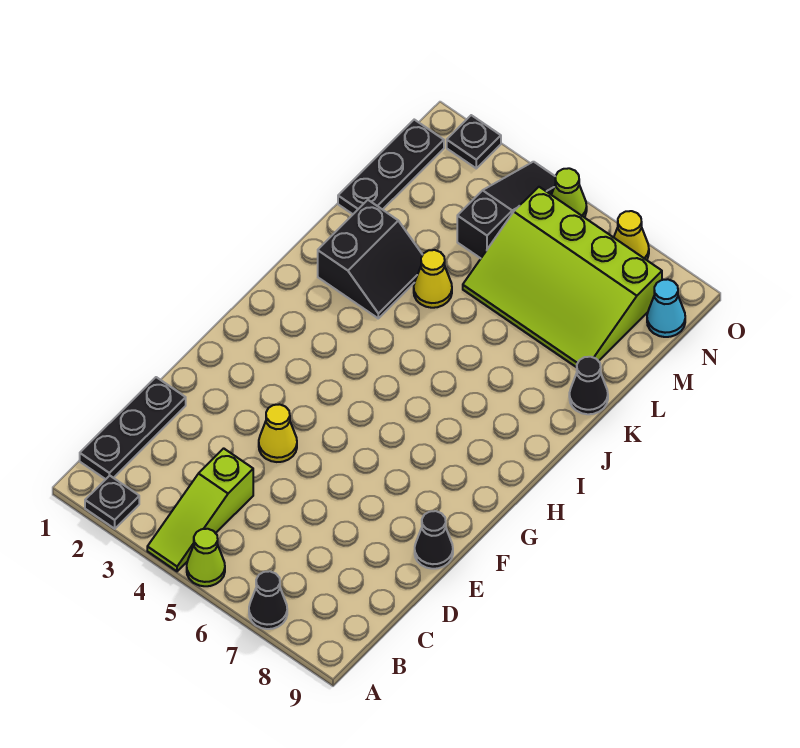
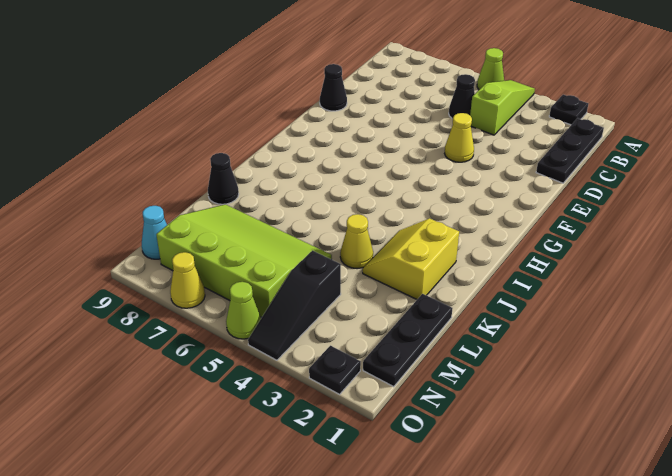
black 1x1 cone [249,571,287,629] -> black 1x1 cone moved to [449,74,475,119]
black 2x2 slope [318,200,422,318] -> yellow 2x2 slope [363,218,459,299]

